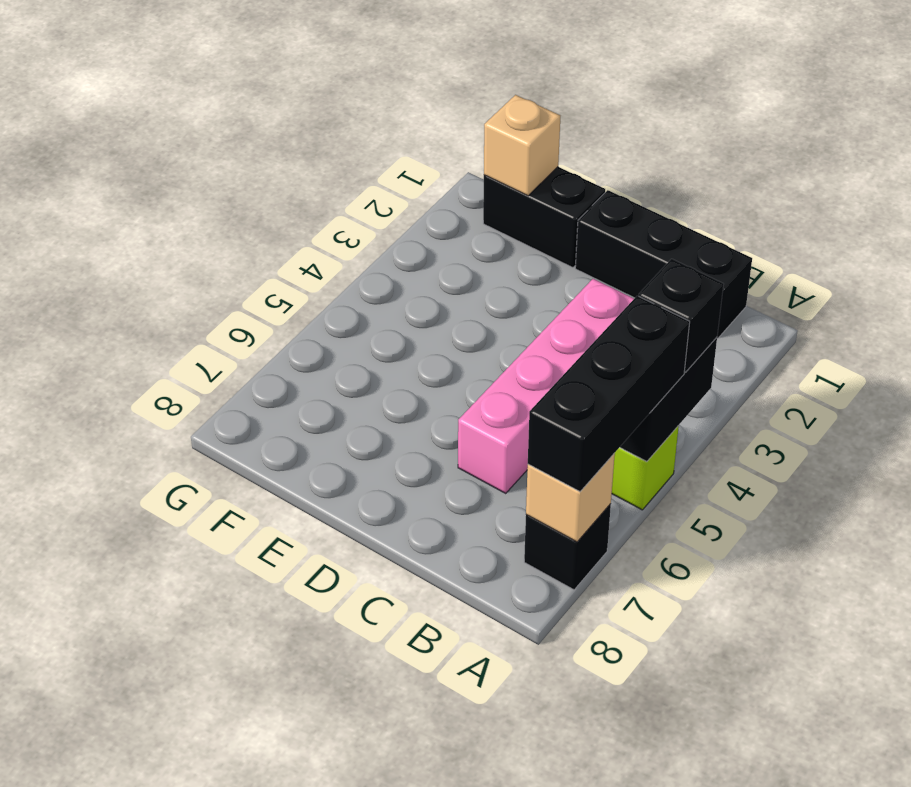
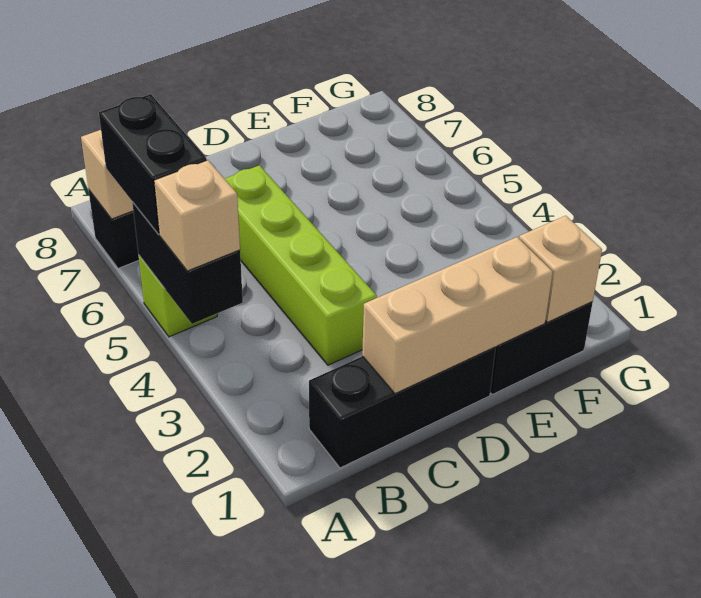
black 1x1 brick [639,259,724,372] -> tan 1x1 brick [154,160,240,271]
black 1x3 brick [528,296,690,492] -> black 1x2 brick [99,94,207,234]
none -> tan 1x3 brick [362,237,553,394]
pink 1x4 brick [458,279,634,493] -> lime 1x4 brick [225,165,377,365]

